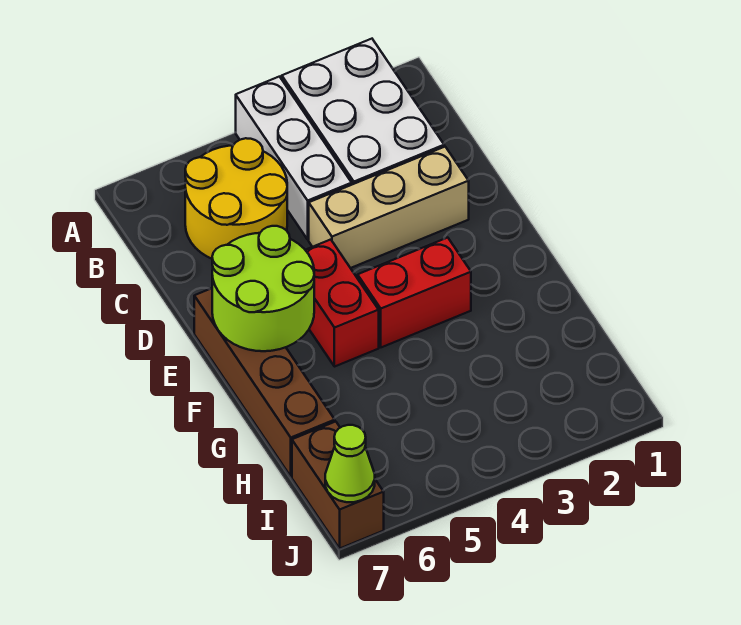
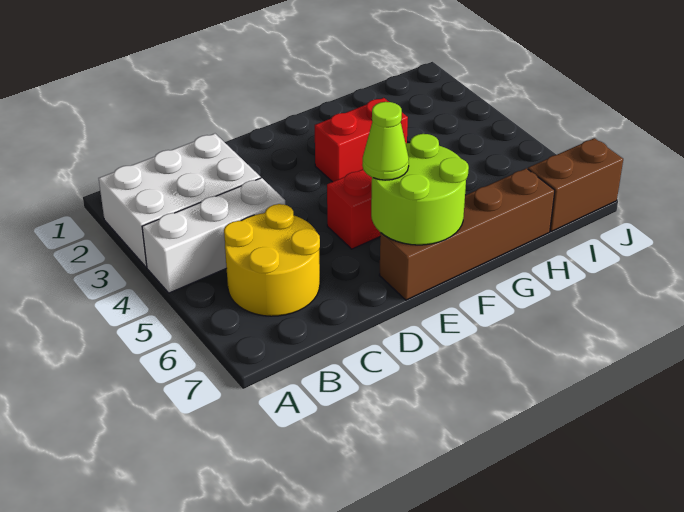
tan 1x3 brick [309,147,469,268] -> none
red 1x2 brick [358,238,471,347] -> red 1x2 brick turned to [315,98,408,182]
lime 1x1 cone [325,425,375,502] -> lime 1x1 cone moved to [362,102,409,180]

